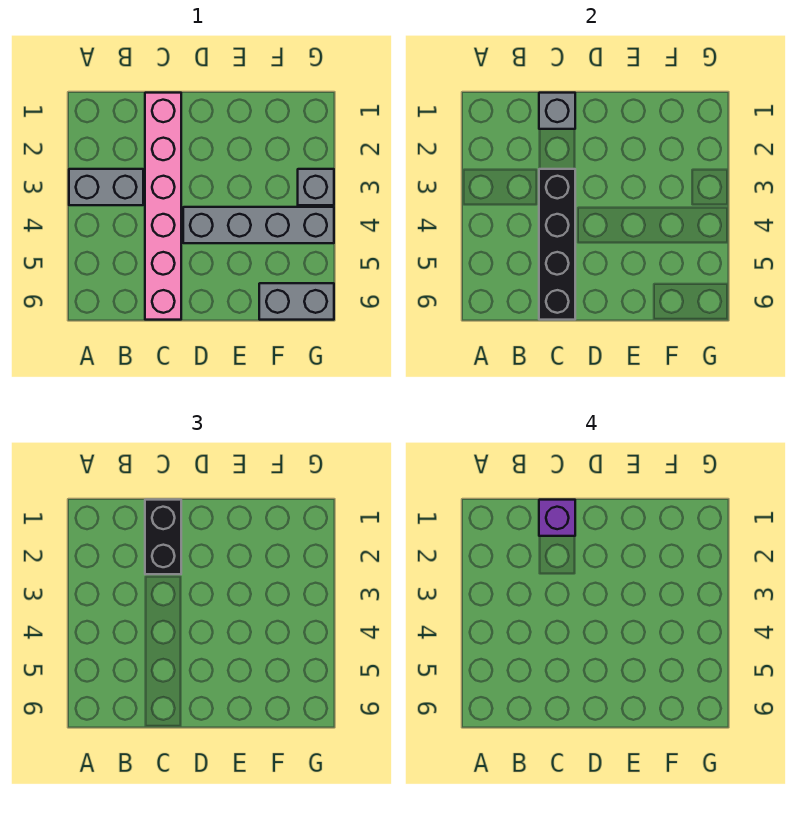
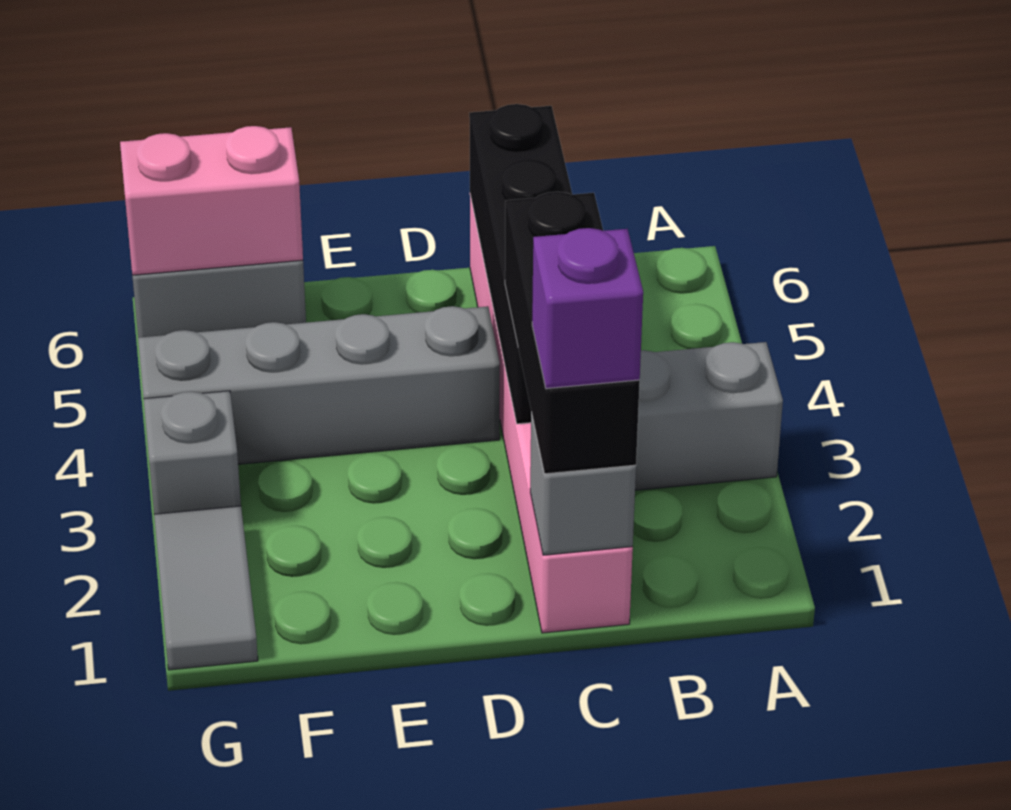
black 1x2 brick [145,500,181,574] -> black 1x3 brick [505,192,640,474]
none -> pink 1x2 brick [120,126,303,275]
none -> grey 1x2 tile [154,506,258,670]

